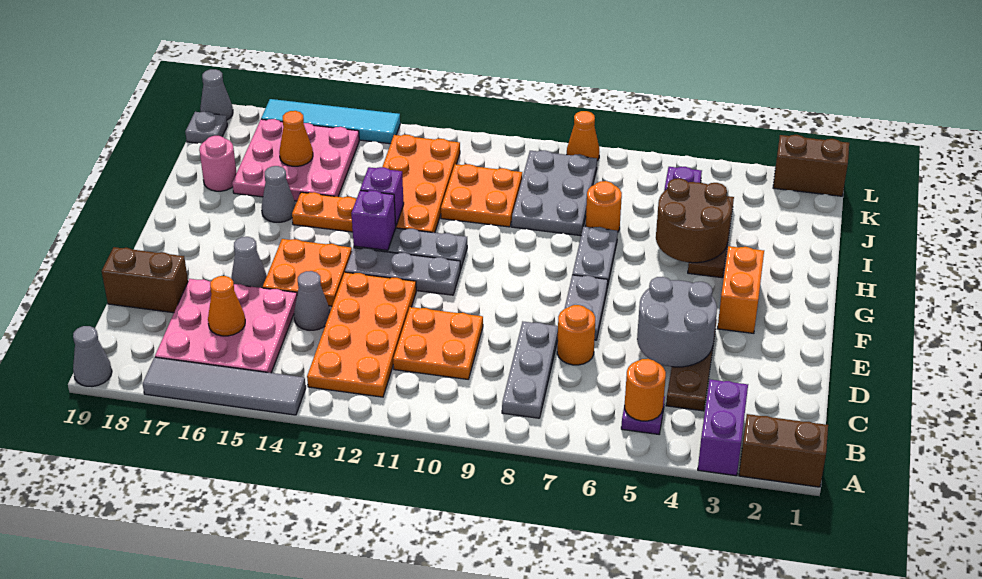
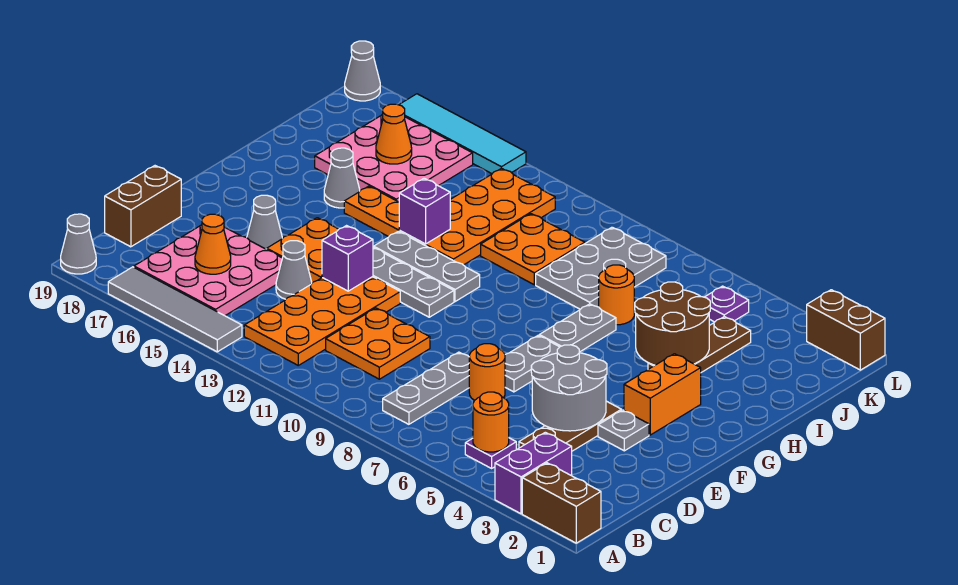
brown 1x2 brick [102,247,188,313] -> brown 1x2 brick turned to [105,166,181,247]
purple 1x1 brick [351,190,396,250] -> purple 1x1 brick moved to [322,226,373,291]
pink 1x1 round brick [199,136,236,191] -> none
grey 1x1 plate [185,111,227,144] -> grey 1x1 plate moved to [598,410,649,451]
orange 1x1 cone [567,111,599,161] -> none

